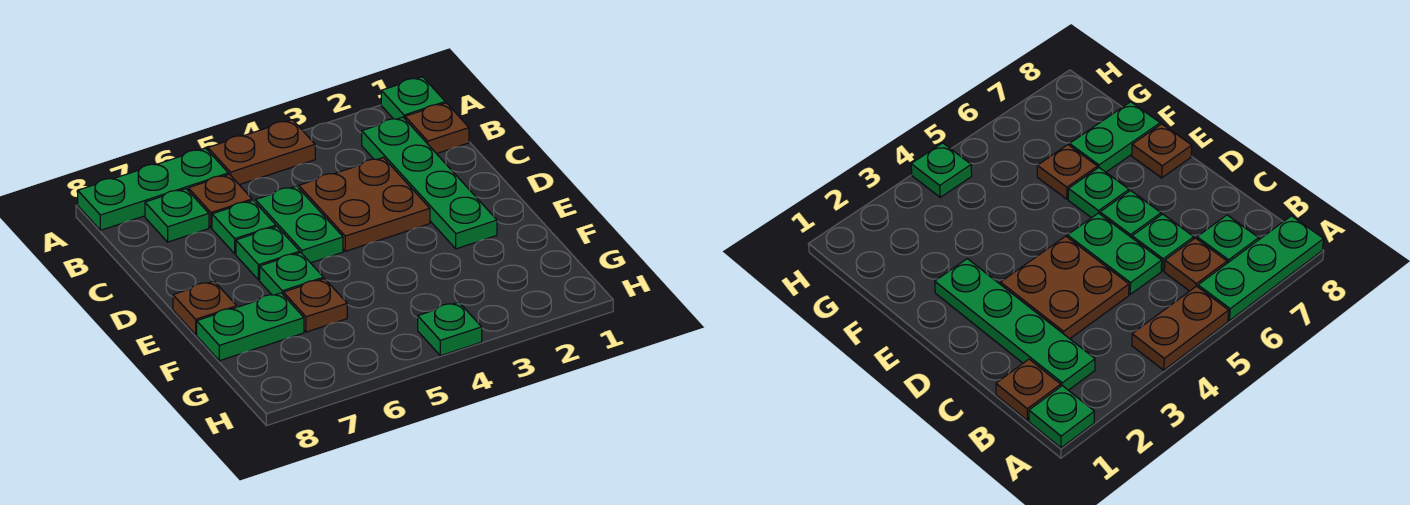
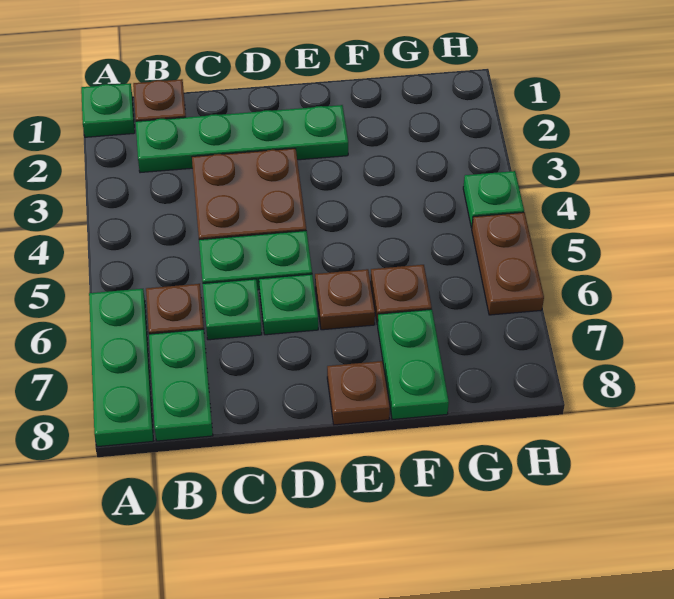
brown 1x2 plate [208,120,315,185] -> brown 1x2 plate moved to [472,212,544,315]
green 1x1 plate [145,189,209,242] -> green 1x2 plate [149,329,213,441]
green 1x1 plate [260,253,324,295] -> brown 1x1 plate [315,269,375,330]

